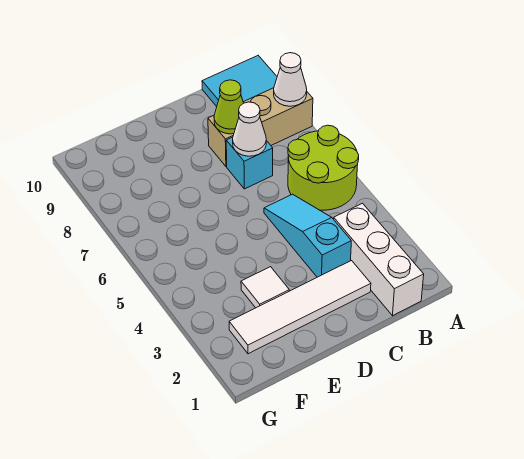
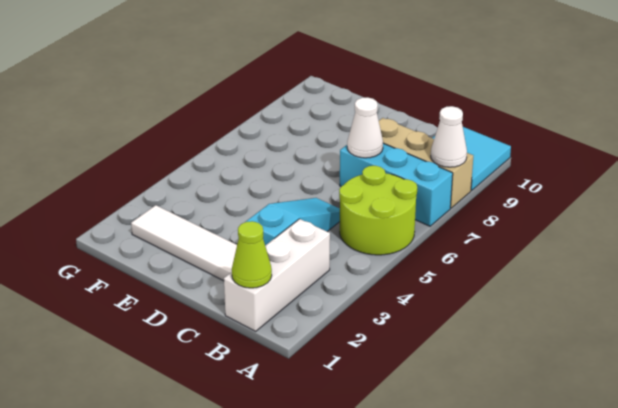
cyan 1x1 brick [226,137,273,189] -> cyan 1x3 brick [340,143,453,226]
lime 1x1 cone [214,80,243,134] -> lime 1x1 cone moved to [232,221,272,288]
white 1x1 tile [241,267,289,308] -> none

